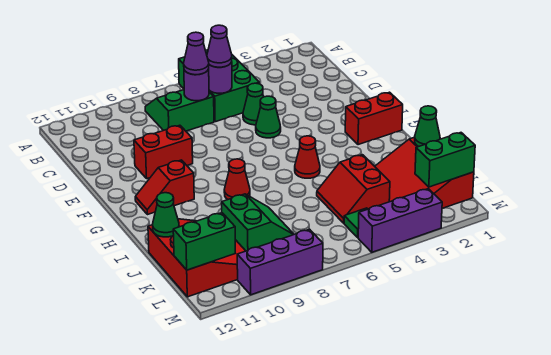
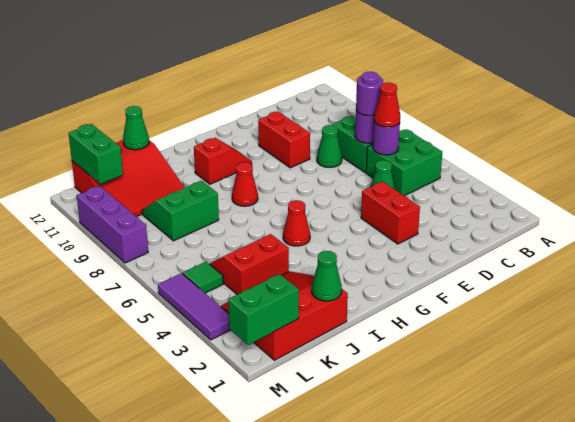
green 2x3 brick [179,50,259,122] -> green 2x2 brick [366,129,442,196]
purple 1x1 cone [207,25,232,67] -> red 1x1 cone [374,83,400,127]
purple 1x1 cone [184,32,209,75] -> purple 1x1 round brick [356,72,383,116]
green 1x1 cone [256,96,281,138] -> green 1x1 cone moved to [317,125,342,167]
red 1x2 brick [345,92,403,145] -> red 1x2 brick moved to [361,181,420,244]
red 1x2 slope [135,160,194,215] -> red 1x2 slope turned to [194,138,252,184]
green 2x2 slope [222,194,294,251] -> green 2x2 slope turned to [142,181,219,241]
green 1x2 brick [415,133,475,187] -> green 1x2 brick turned to [228,274,299,345]
purple 1x3 brick [358,189,442,252] -> purple 1x3 tile [158,273,230,340]

